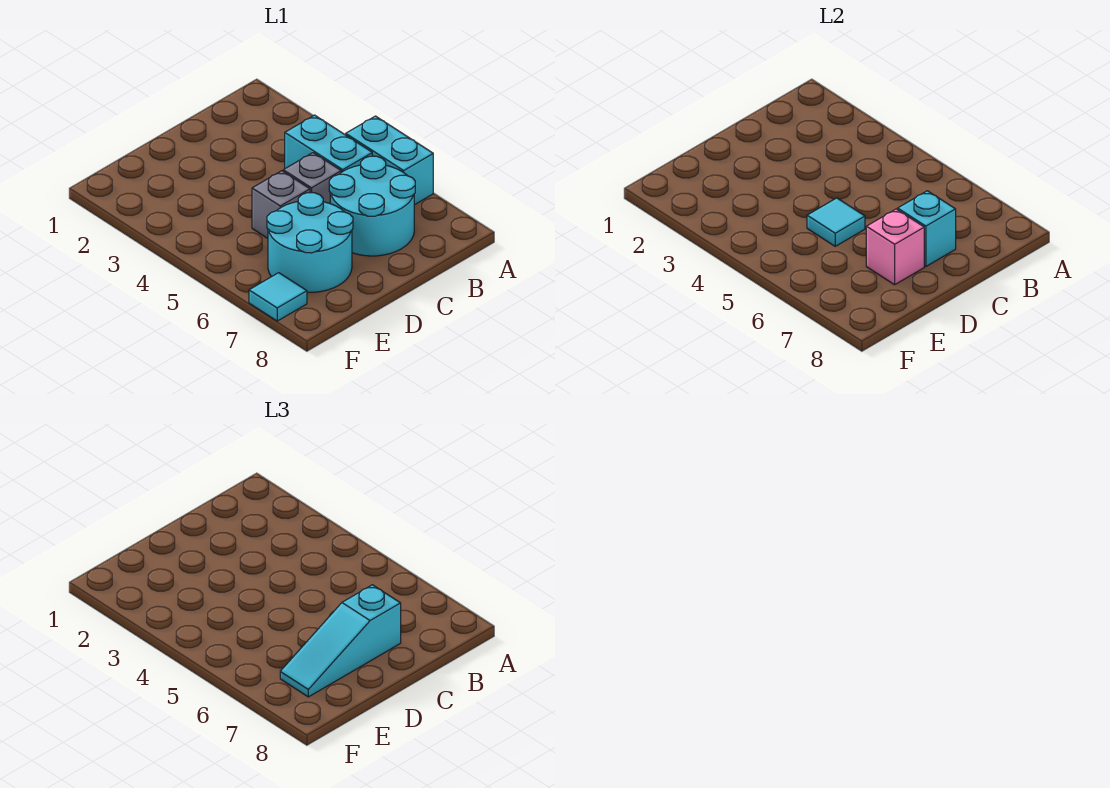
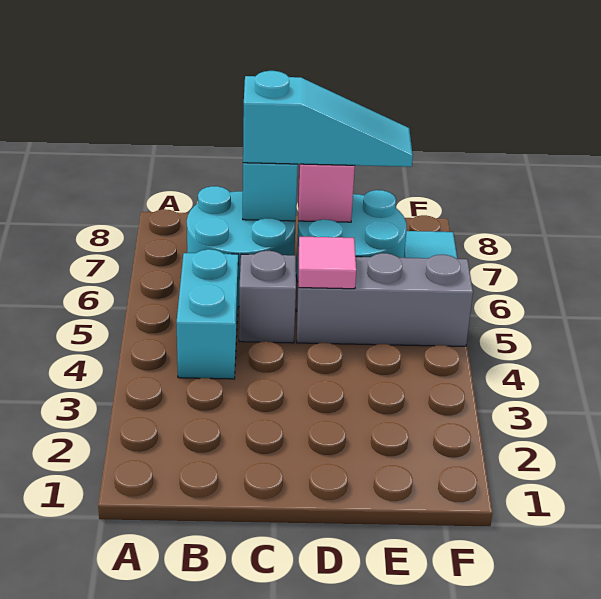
cyan 1x2 brick [346,116,433,205] -> none
grey 1x1 brick [252,171,310,238] -> grey 1x3 brick [296,253,473,346]
cyan 1x1 tile [807,198,865,246] -> pink 1x1 tile [299,237,356,289]

